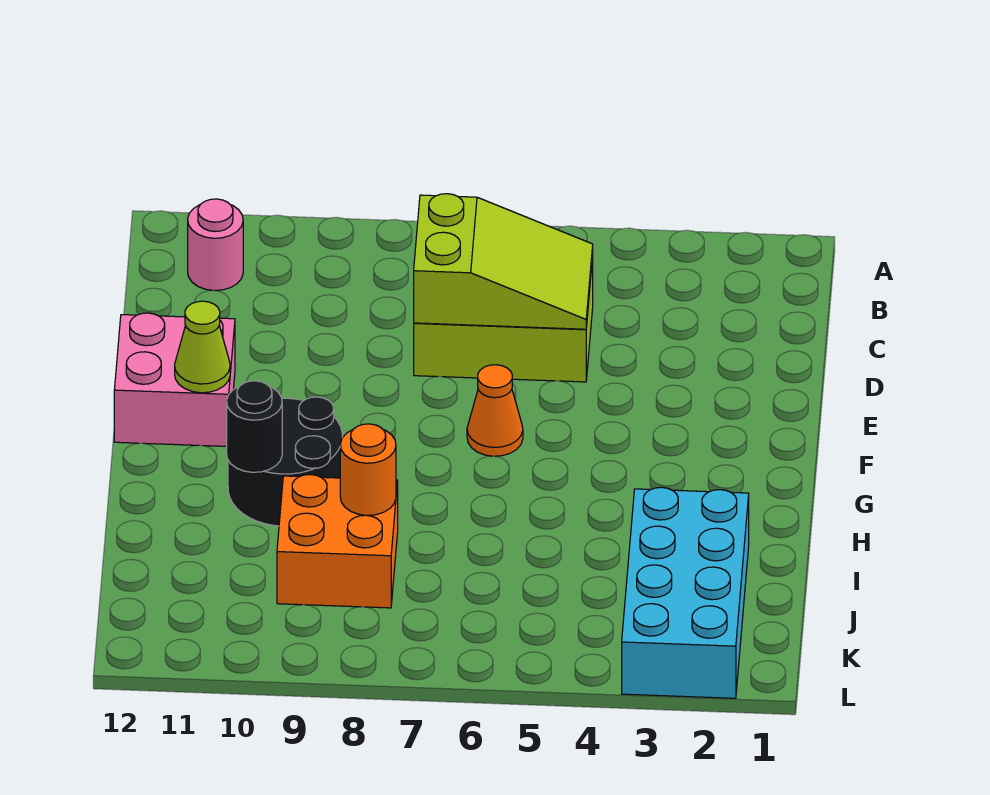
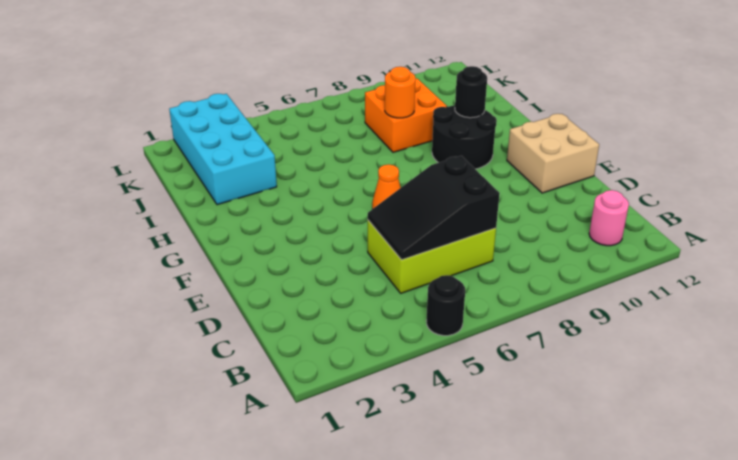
none -> black 1x1 round brick [426,275,465,336]
lime 2x3 slope [414,194,593,329] -> black 2x3 slope [368,156,500,260]
pink 2x2 brick [114,313,235,446] -> tan 2x2 brick [507,114,599,193]
lime 1x1 cone [175,301,230,393] -> none

